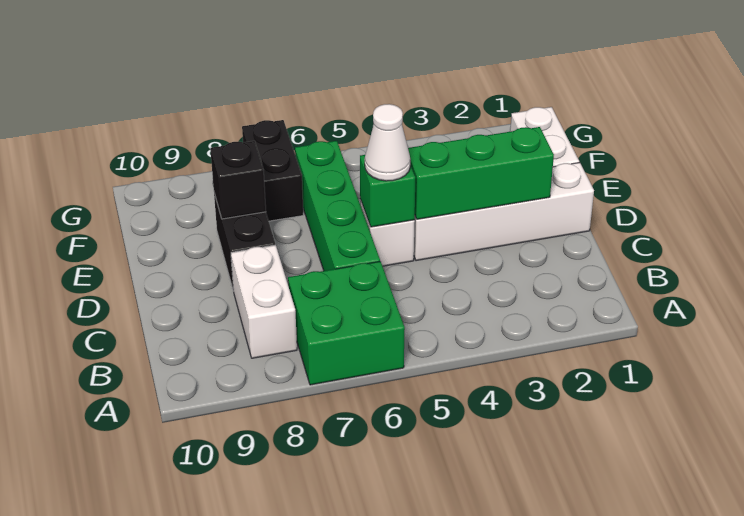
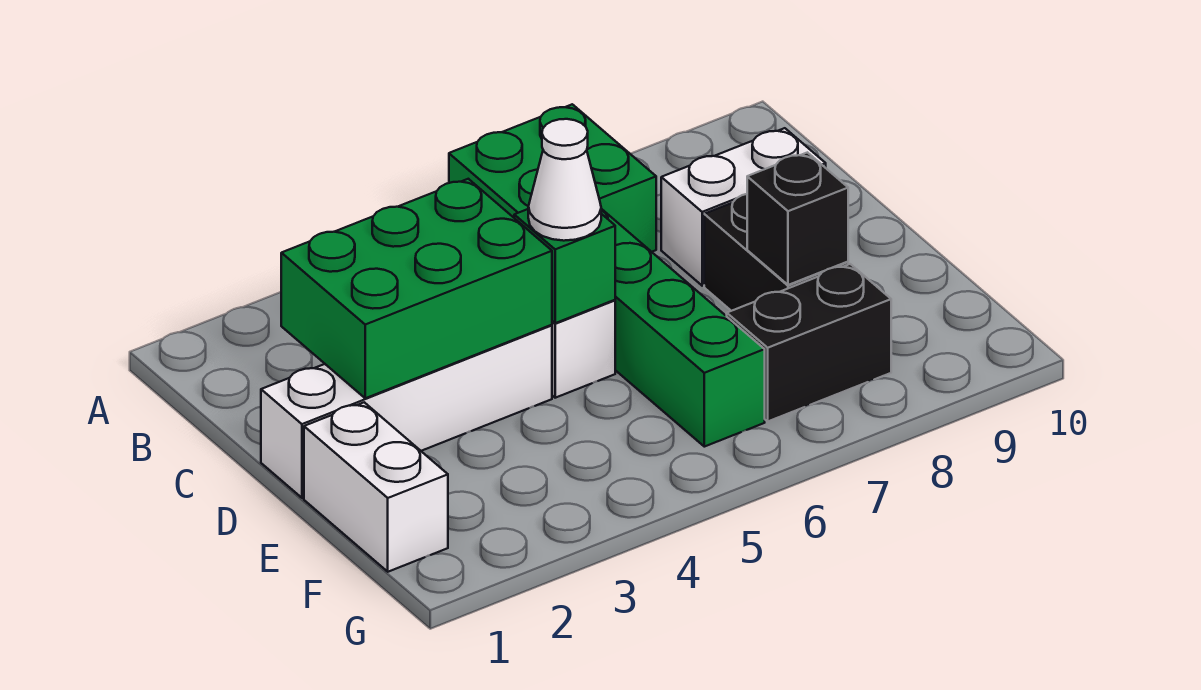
white 1x2 brick [231,245,297,358] -> white 1x2 brick turned to [661,128,826,286]
green 1x3 brick [408,127,554,219] -> green 2x3 brick [281,179,552,398]
black 1x2 brick [242,120,303,221] -> black 1x2 brick turned to [727,264,891,421]

